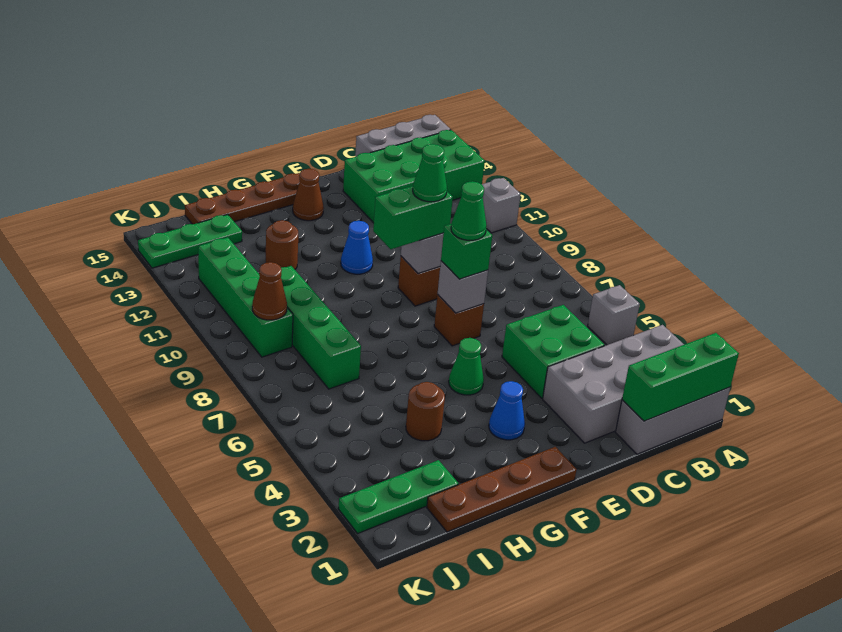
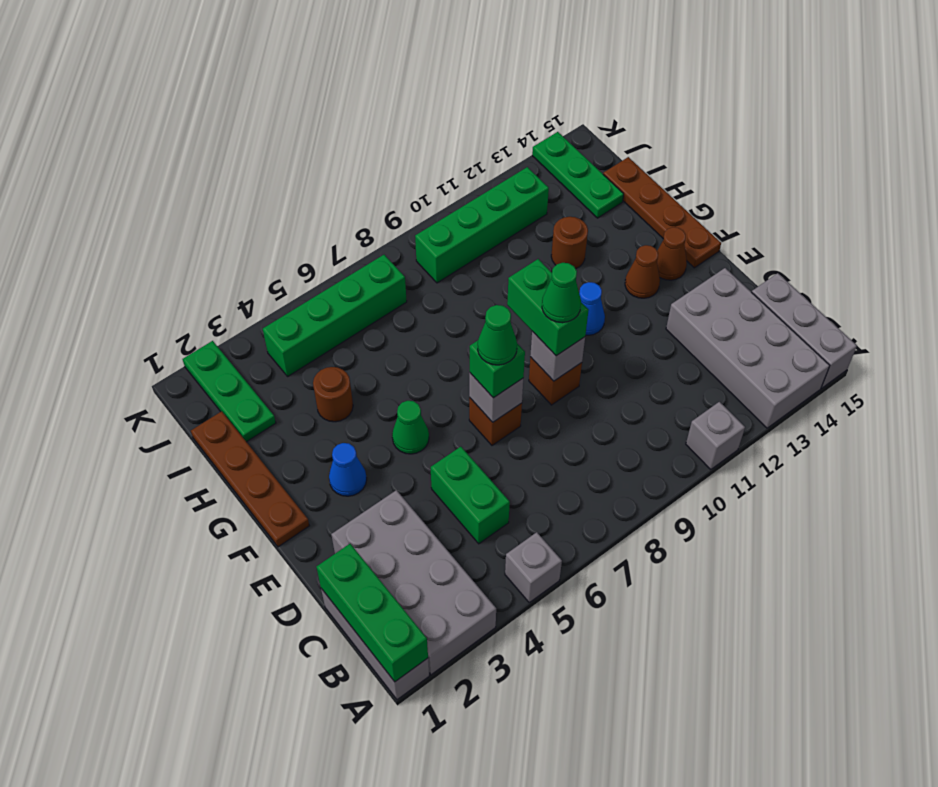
green 2x4 brick [343,130,485,223] -> grey 2x4 brick [666,268,830,428]
green 2x2 brick [502,305,604,398] -> green 1x2 brick [431,447,510,544]
green 1x4 brick [281,266,361,389] -> green 1x4 brick moved to [263,255,407,376]
brown 1x1 cone [252,262,287,320] -> brown 1x1 cone moved to [625,245,660,298]

